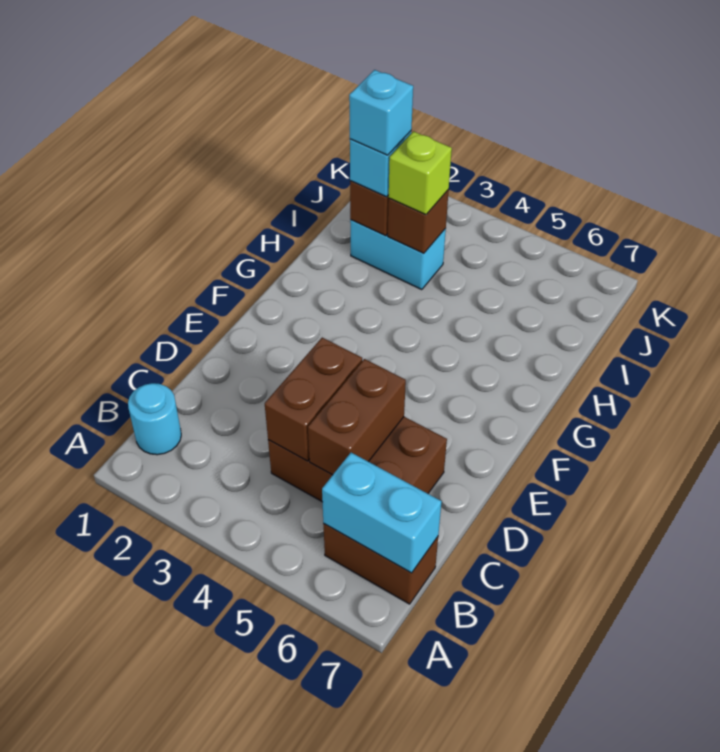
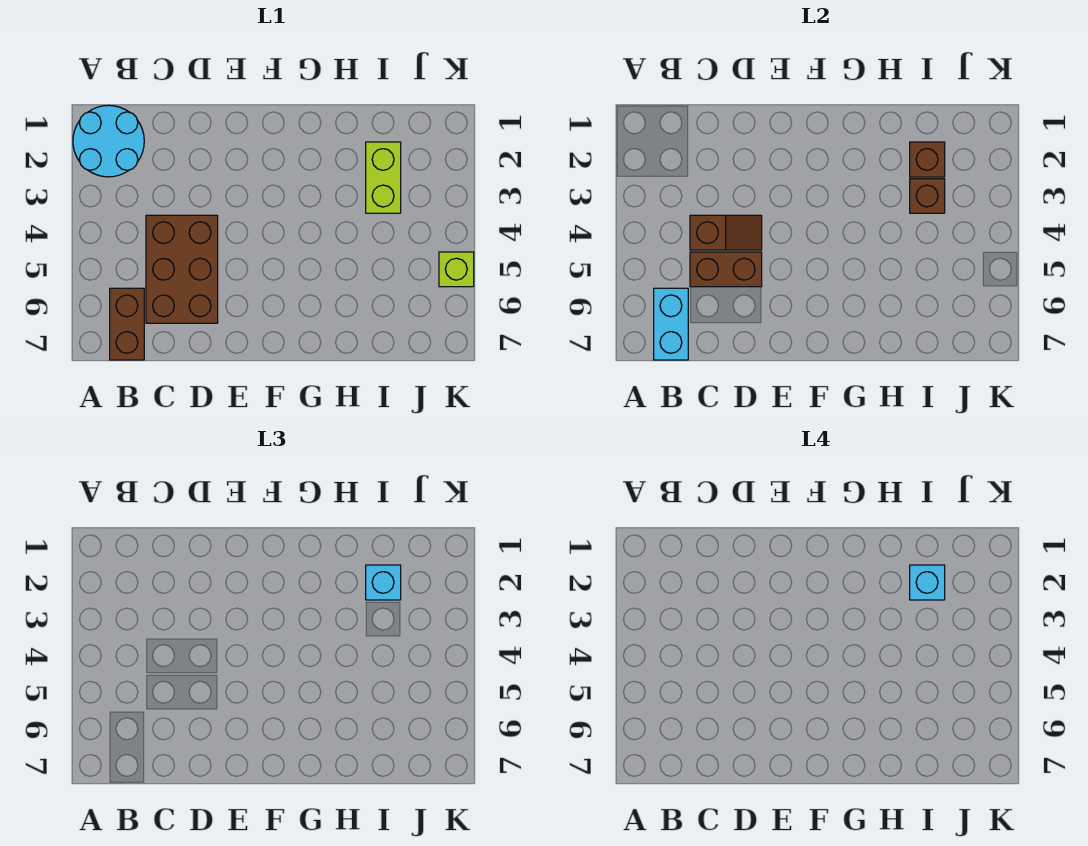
cyan 1x1 round brick [128,383,181,455] -> cyan 2x2 round brick [73,105,144,177]
brown 1x2 brick [265,338,362,461] -> brown 1x2 slope [690,215,762,250]
cyan 1x2 brick [350,220,446,290] -> lime 1x2 brick [366,142,401,213]
lime 1x1 brick [389,131,452,215] -> lime 1x1 brick moved to [439,252,474,287]

